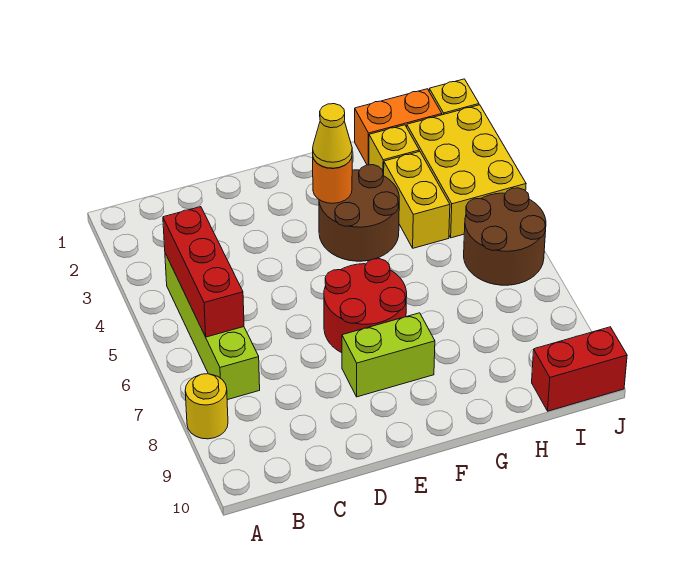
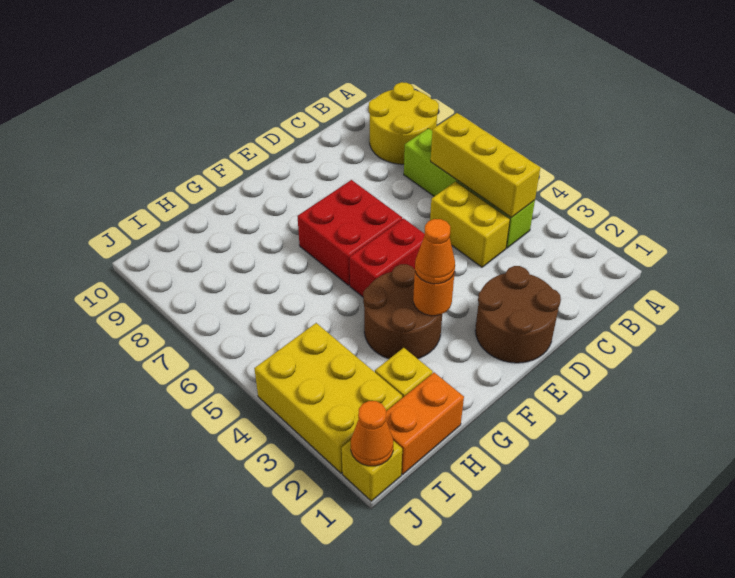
yellow 1x1 round brick [185,374,228,439] -> yellow 2x2 round brick [369,82,439,164]
red 1x3 brick [163,207,244,337] -> yellow 1x3 brick [431,113,540,218]
red 2x2 round brick [324,259,407,353] -> red 2x2 brick [297,180,402,285]
lime 1x2 brick [342,313,435,397] -> none
yellow 1x1 cone [313,104,352,168] -> orange 1x1 cone [415,219,455,284]
yellow 1x2 brick [383,151,450,248] -> yellow 1x2 brick moved to [430,182,510,267]
brown 2x2 round brick [464,188,546,285] -> brown 2x2 round brick moved to [475,266,561,363]
red 1x2 brick [532,327,627,411] -> red 1x2 brick moved to [350,218,425,297]
none -> orange 1x1 cone [351,401,393,466]

